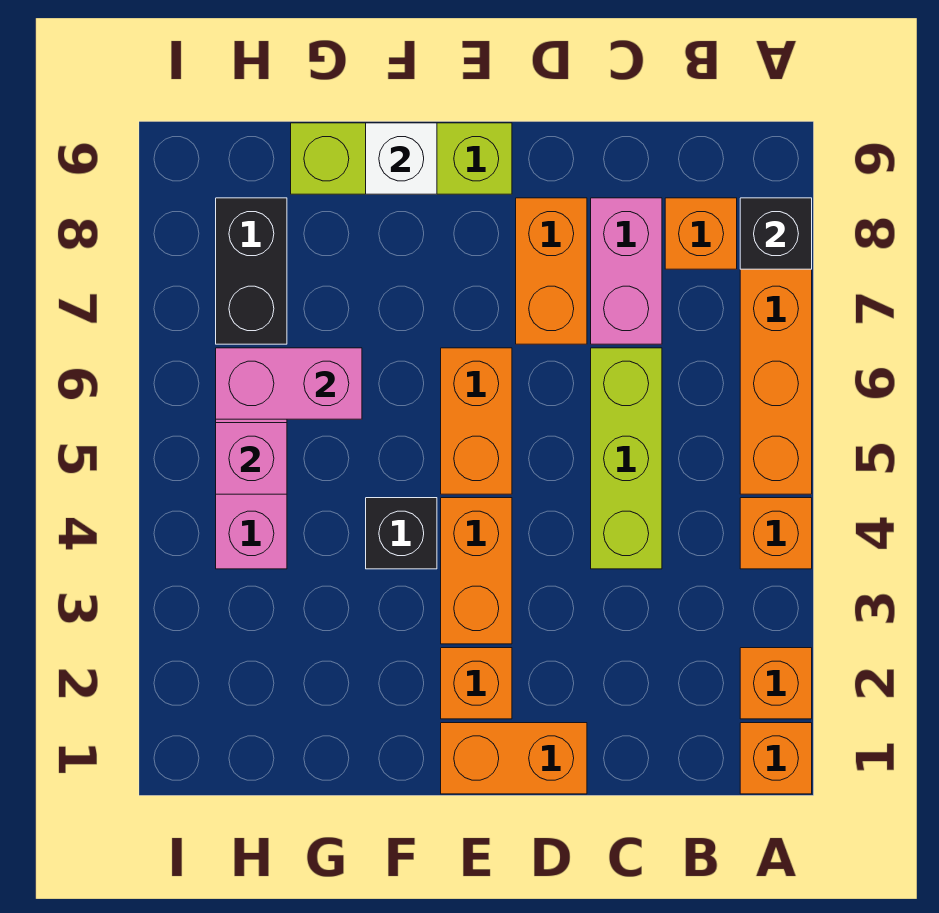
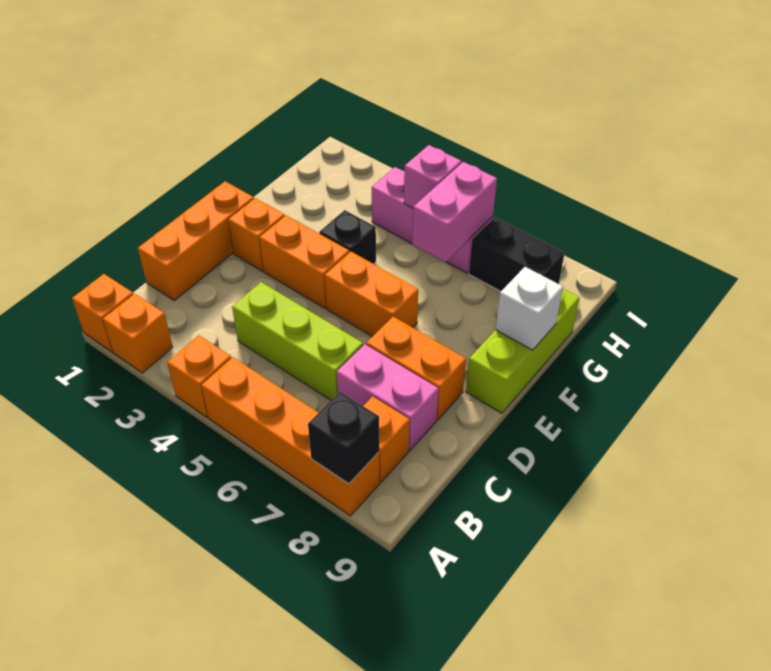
orange 1x2 brick [441,723,587,794] -> orange 1x3 brick [138,181,254,301]

